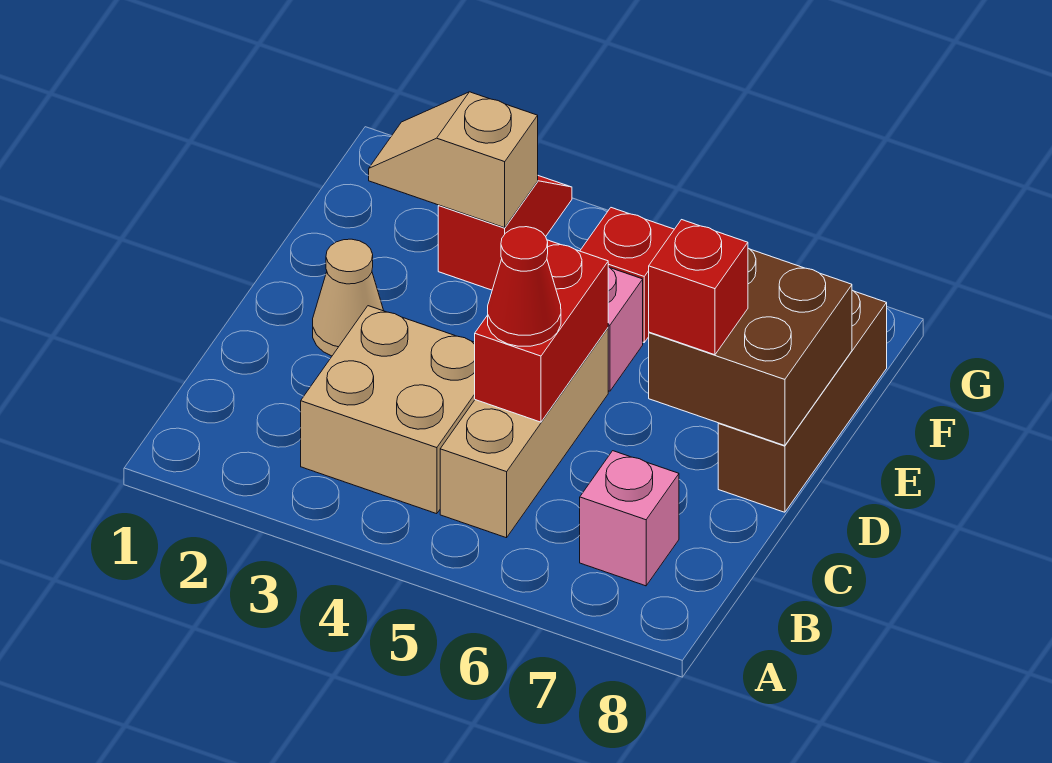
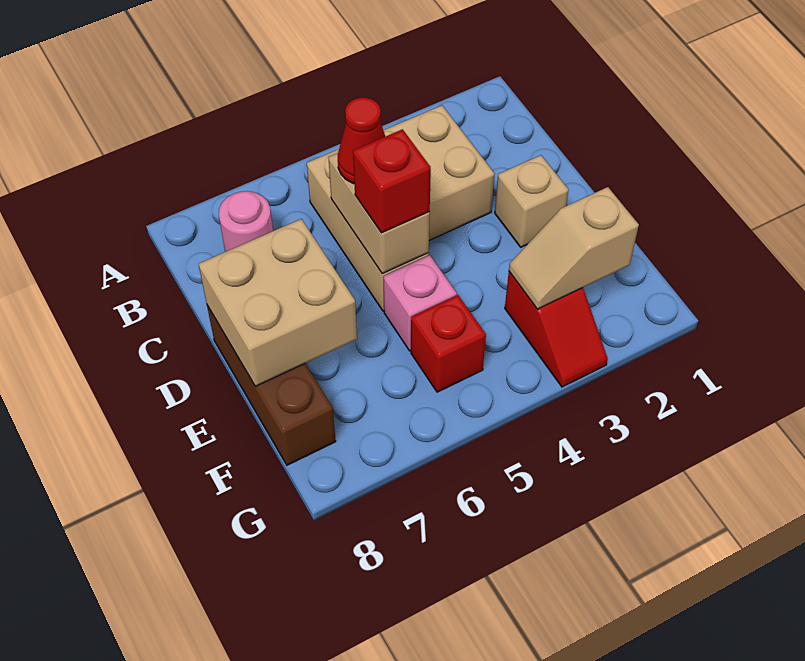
pink 1x1 brick [580,451,679,586] -> pink 1x1 round brick [219,191,273,252]
red 1x2 brick [475,240,608,422] -> tan 1x2 brick [328,153,430,273]
tan 1x1 cone [313,239,384,356] -> tan 1x1 brick [495,155,569,247]
brown 2x2 brick [649,248,852,446] -> tan 2x2 brick [199,219,357,386]
red 1x1 brick [649,220,748,355] -> red 1x1 brick moved to [353,129,431,233]
tan 1x2 slope [369,92,538,228] -> tan 1x2 slope turned to [509,187,639,309]

